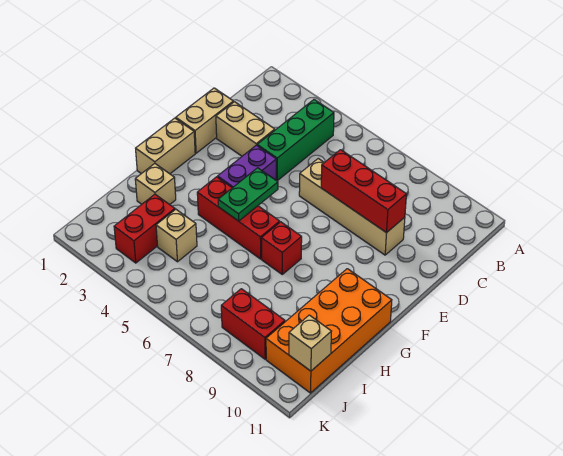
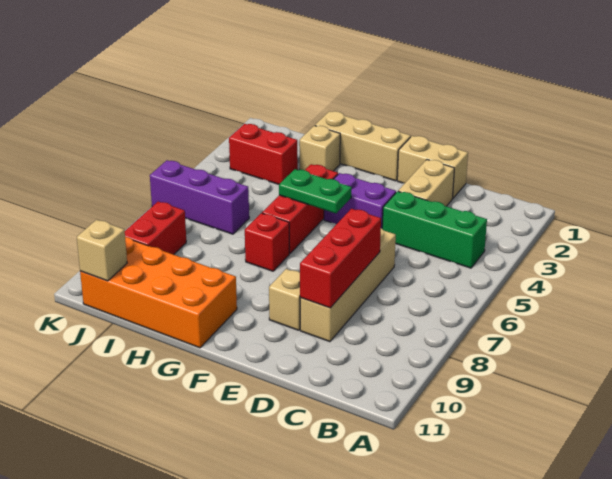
tan 1x2 brick [136,118,195,174] -> tan 1x3 brick [315,111,411,181]
tan 1x1 brick [156,209,197,262] -> tan 1x1 brick moved to [269,269,300,330]
none -> purple 1x3 brick [150,160,249,234]

